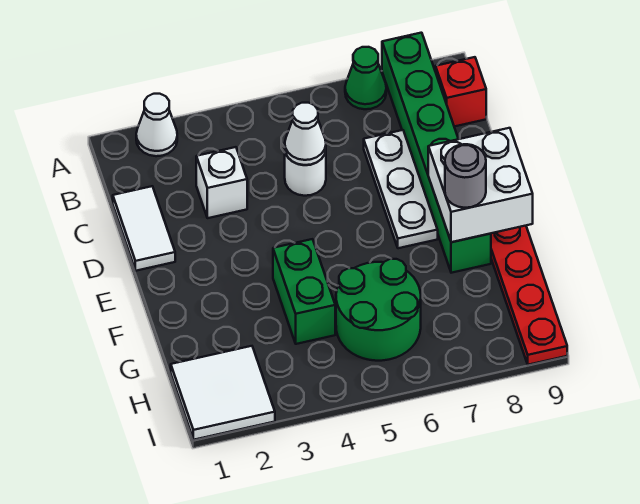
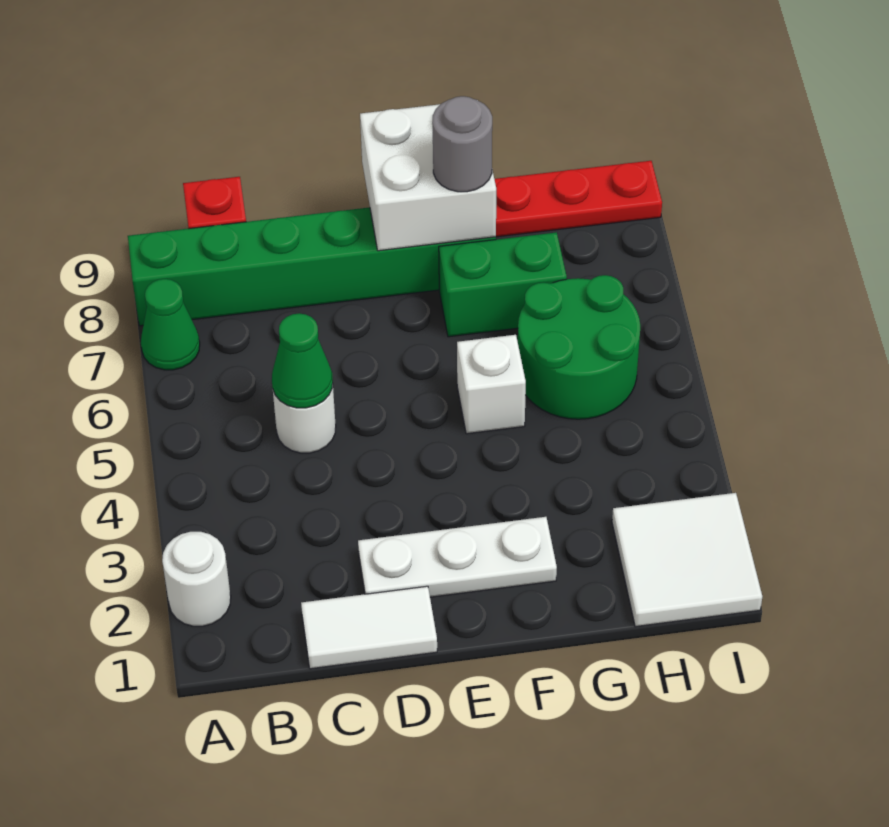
white 1x1 cone [136,94,177,156] -> white 1x1 round brick [162,532,231,626]
white 1x1 brick [196,147,247,218] -> white 1x1 brick moved to [457,335,526,434]
white 1x1 cone [285,103,326,165] -> green 1x1 cone [272,313,333,408]
white 1x3 plate [364,130,438,248] -> white 1x3 plate moved to [358,517,557,597]
green 1x2 brick [273,239,335,344] -> green 1x2 brick moved to [439,232,567,337]

